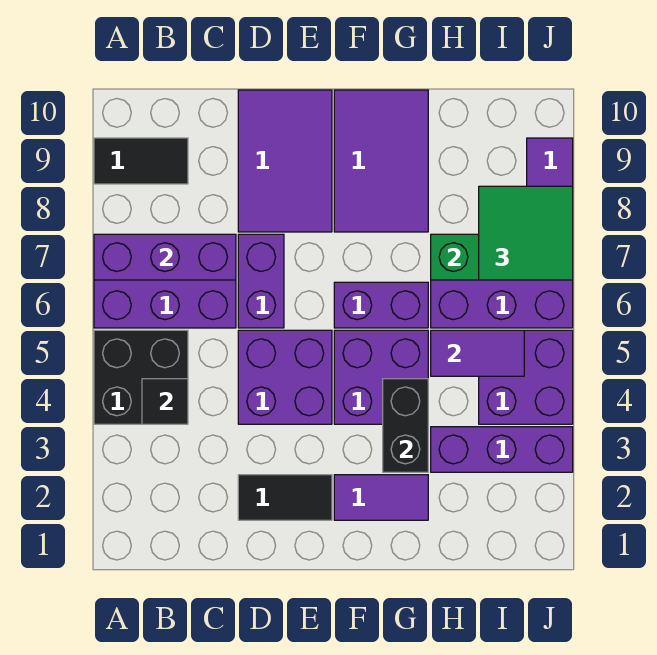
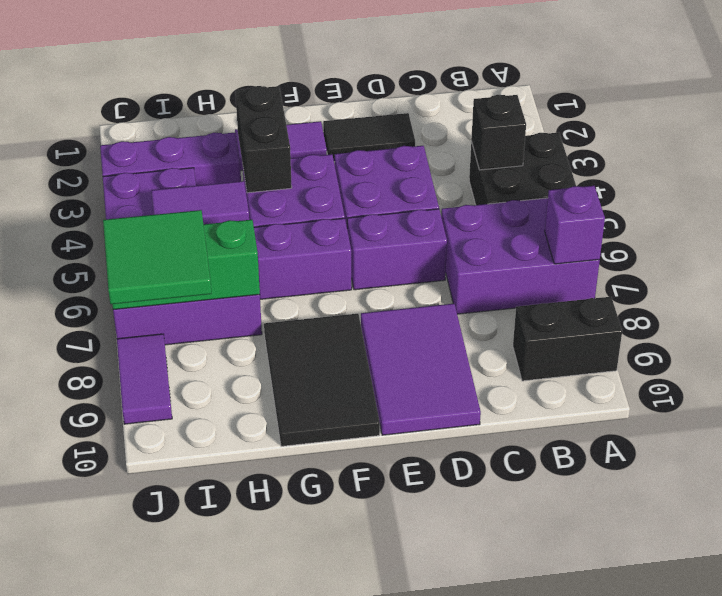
purple 1x3 brick [94,234,236,280] -> purple 1x1 brick [545,186,605,264]
black 1x2 tile [94,138,188,184] -> black 1x2 brick [513,297,622,381]
black 1x1 tile [142,379,188,424] -> black 1x1 brick [471,95,526,170]
purple 1x2 brick [238,234,284,328] -> purple 1x2 brick turned to [347,209,447,290]
purple 2x3 tile [334,90,428,232] -> black 2x3 tile [264,314,380,446]

